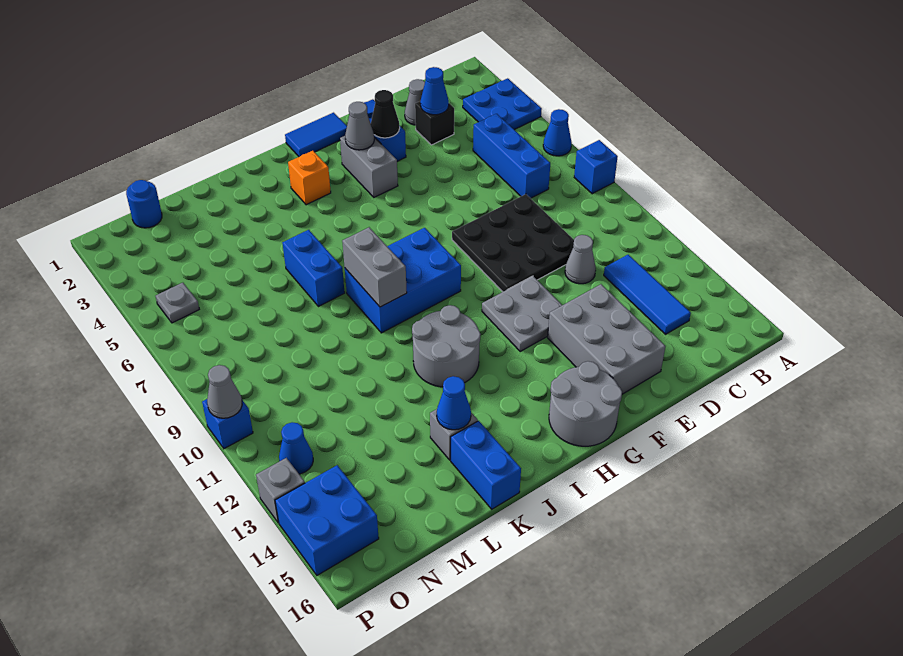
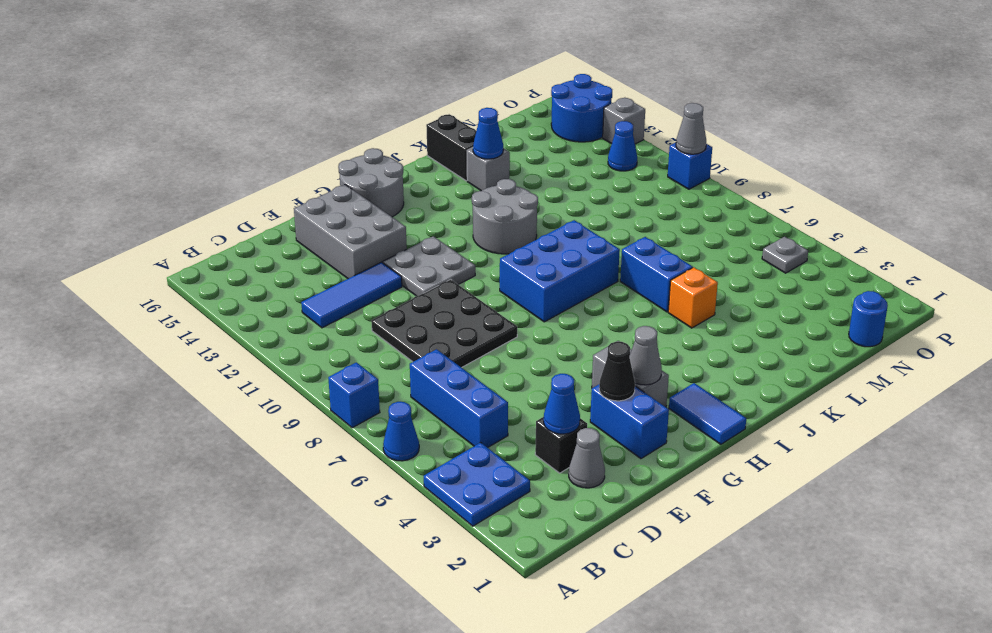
blue 1x3 tile [604,255,691,334] -> blue 1x3 tile turned to [301,262,402,328]
grey 1x1 cone [565,235,596,284] -> none
blue 1x2 tile [285,113,347,157] -> blue 1x2 tile turned to [669,383,746,444]
orange 1x1 brick [288,151,331,205] -> orange 1x1 brick moved to [668,267,718,328]
grey 1x2 brick [342,227,407,307] -> none
blue 1x2 brick [451,421,521,509] -> black 1x2 brick [426,114,476,181]
blue 2x2 brick [275,465,379,575] -> blue 2x2 round brick [551,74,612,142]

